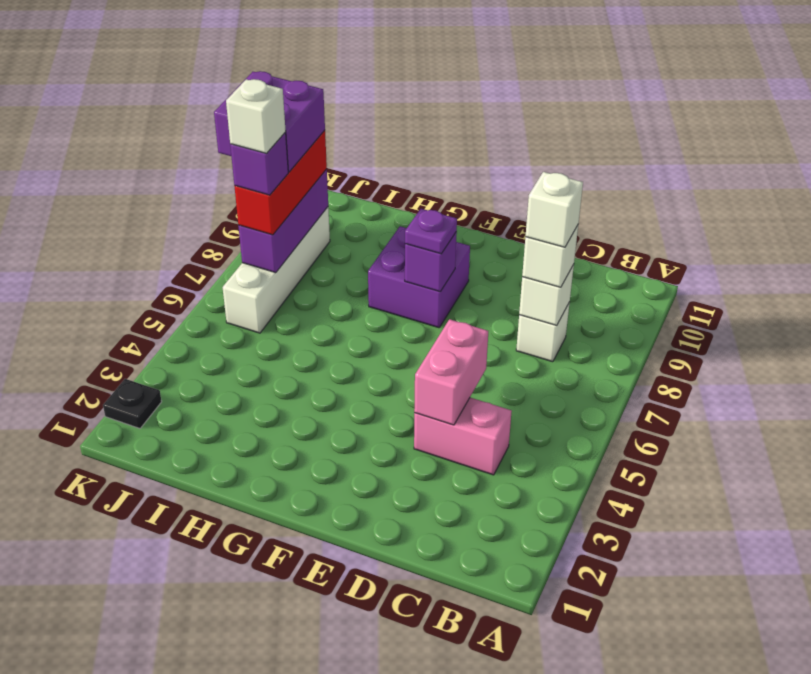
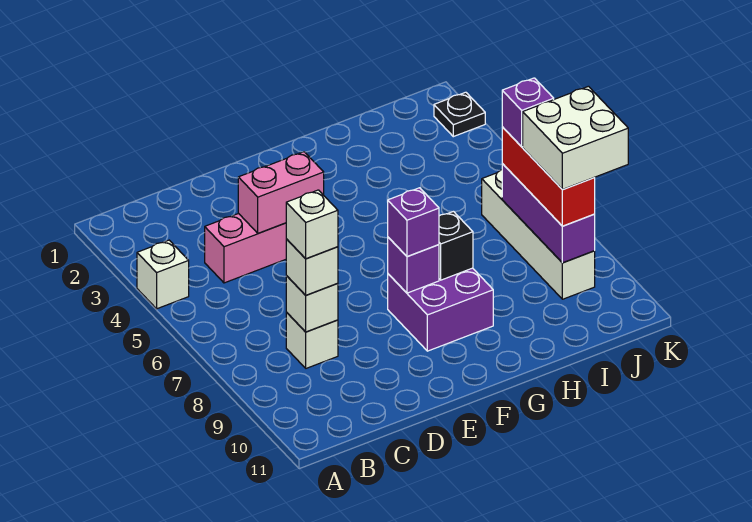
pink 1x2 brick [414,319,488,425] -> pink 1x2 brick turned to [238,152,324,233]
purple 1x1 plate [405,209,457,254] -> purple 1x1 brick [388,188,439,257]
none -> black 1x1 brick [439,211,473,280]
white 1x1 brick [226,79,286,153] -> white 1x1 brick moved to [137,240,189,309]
purple 2x2 brick [214,71,325,172] -> white 2x2 brick [523,86,628,190]

